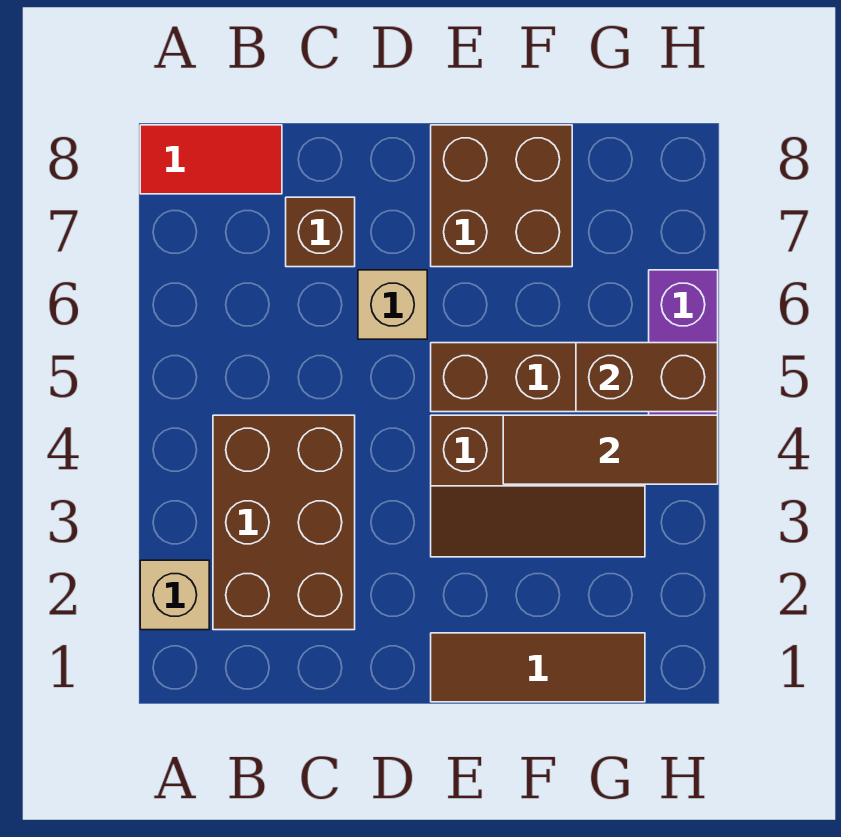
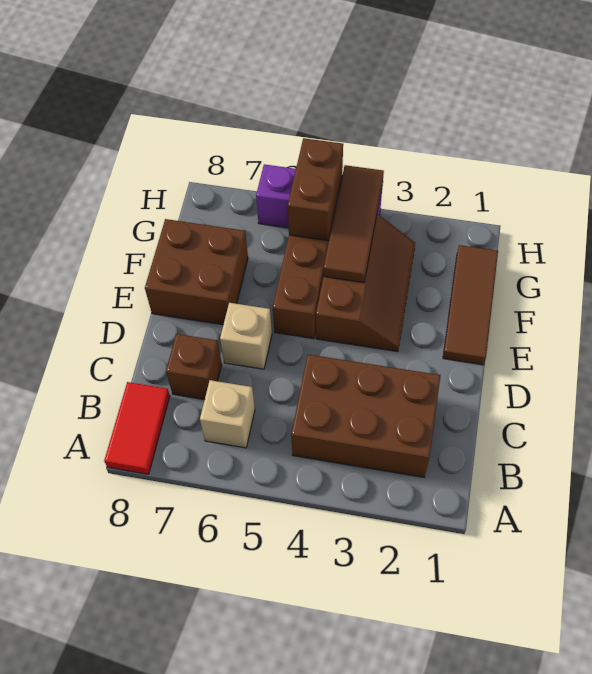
tan 1x1 brick [140,560,209,630] -> tan 1x1 brick moved to [200,380,255,448]

